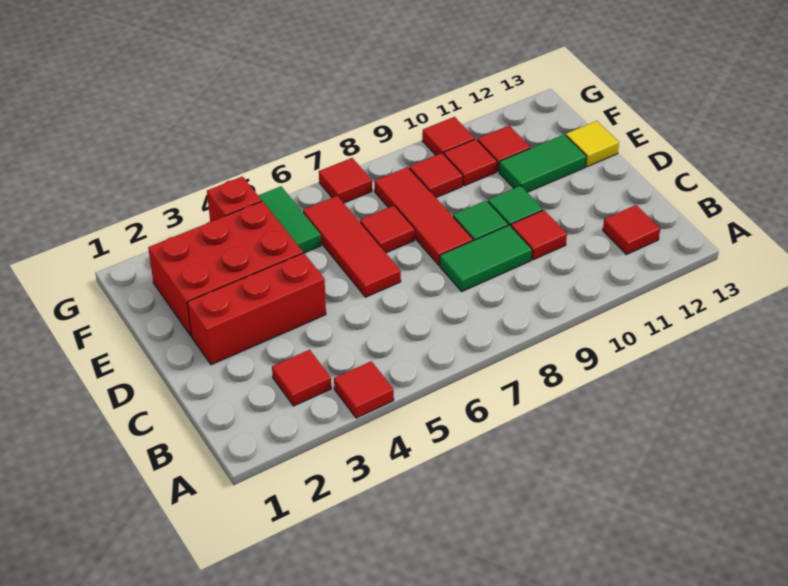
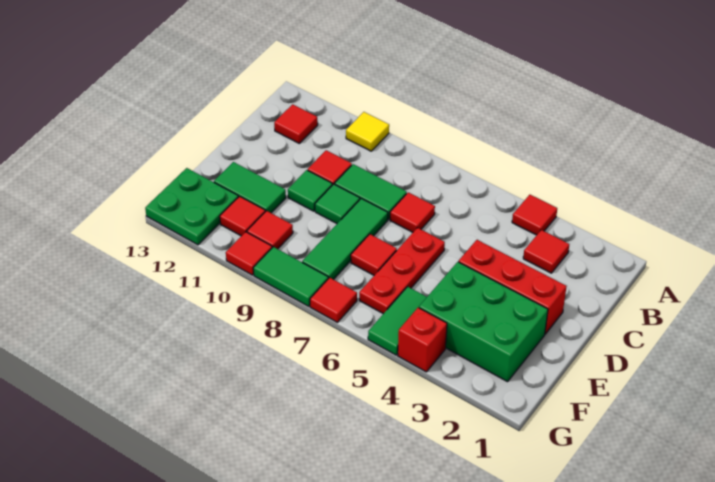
red 1x3 tile [303,196,401,297] -> red 1x3 plate [359,228,445,314]
red 1x3 tile [375,167,473,265] -> green 1x3 tile [302,198,388,280]
red 2x3 brick [148,201,303,336] -> green 2x3 brick [419,262,548,382]
yellow 1x1 tile [566,121,619,167] -> yellow 1x1 tile moved to [346,112,389,151]
red 1x1 tile [409,153,463,198] -> red 1x1 tile moved to [390,192,435,232]
none -> green 2x2 plate [145,168,238,245]
none -> green 1x2 tile [253,247,328,306]

